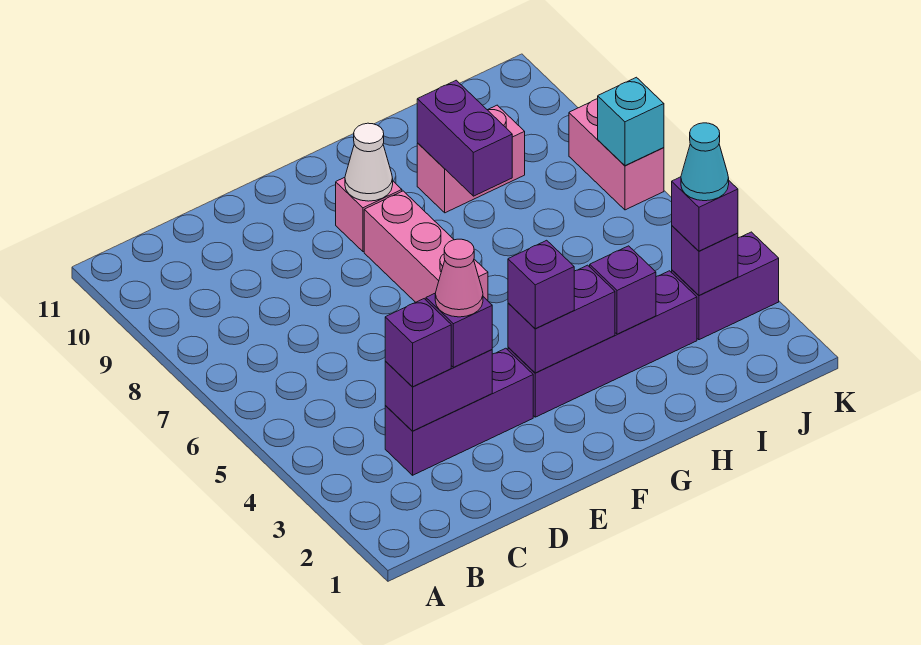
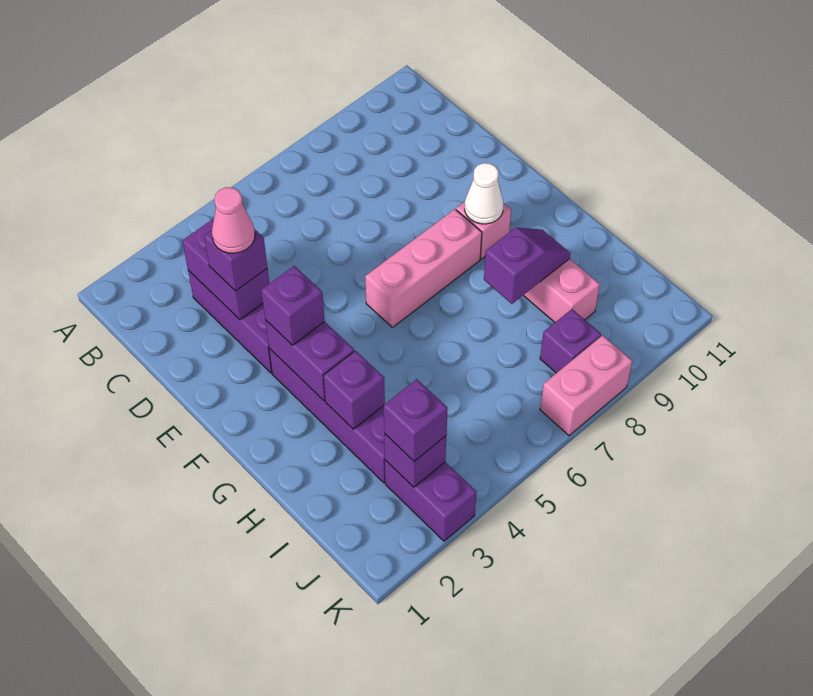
purple 1x1 brick [385,299,451,387] -> purple 1x1 brick moved to [540,309,601,373]
purple 1x2 brick [417,80,512,196] -> purple 1x2 slope [484,228,571,304]
cyan 1x1 cone [681,123,729,201] -> none
cyan 1x1 brick [598,77,664,166] -> none

